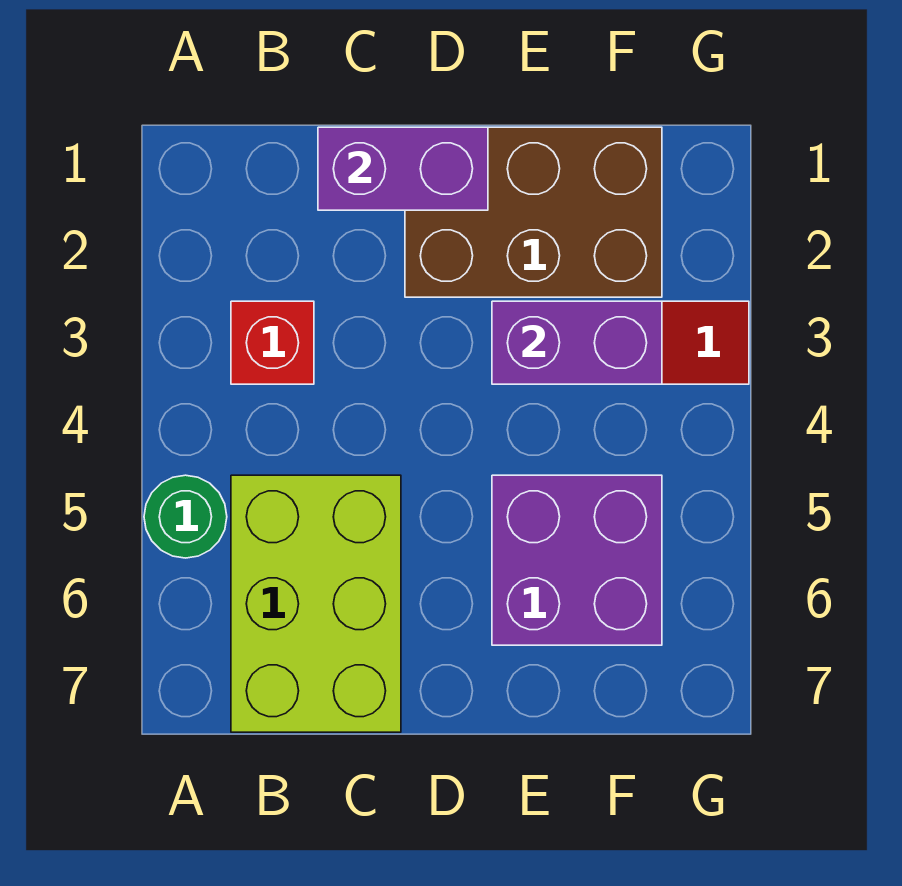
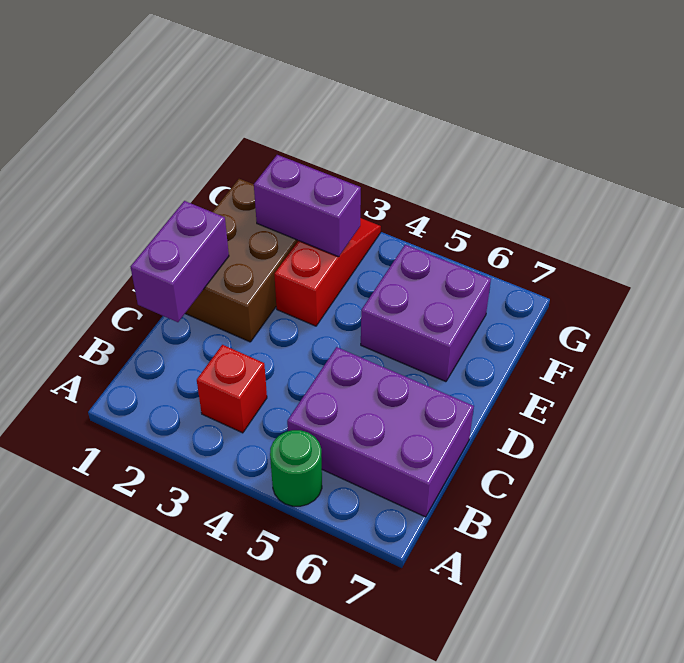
lime 2x3 brick [231,475,401,732] -> purple 2x3 brick [287,347,474,517]
purple 1x2 brick [492,301,662,384] -> purple 1x2 brick turned to [254,155,361,257]

